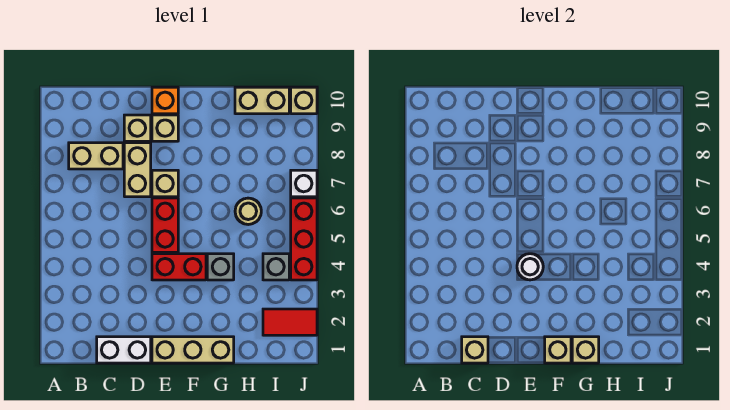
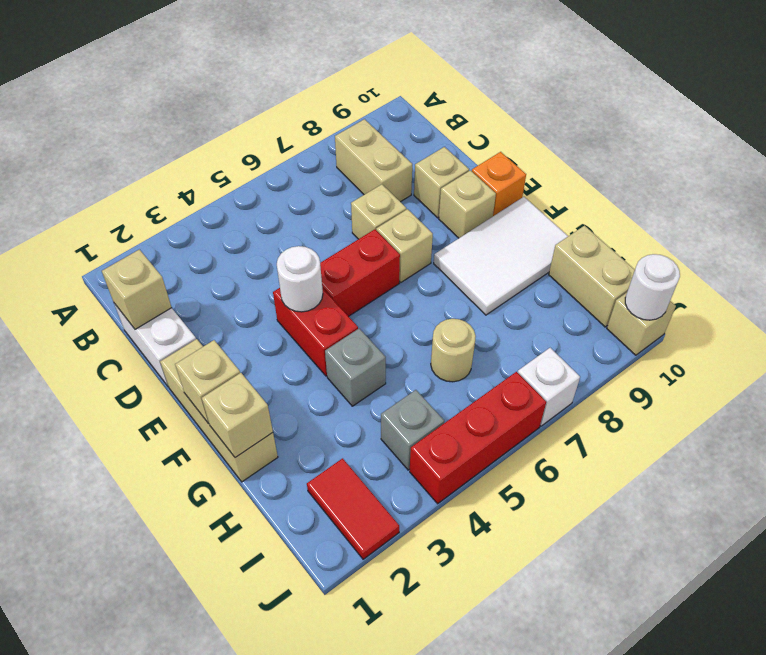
tan 1x2 brick [124,143,151,197] -> tan 1x1 brick [351,184,406,239]
none -> white 2x3 tile [434,197,568,315]
none -> white 1x1 round brick [625,254,680,320]

